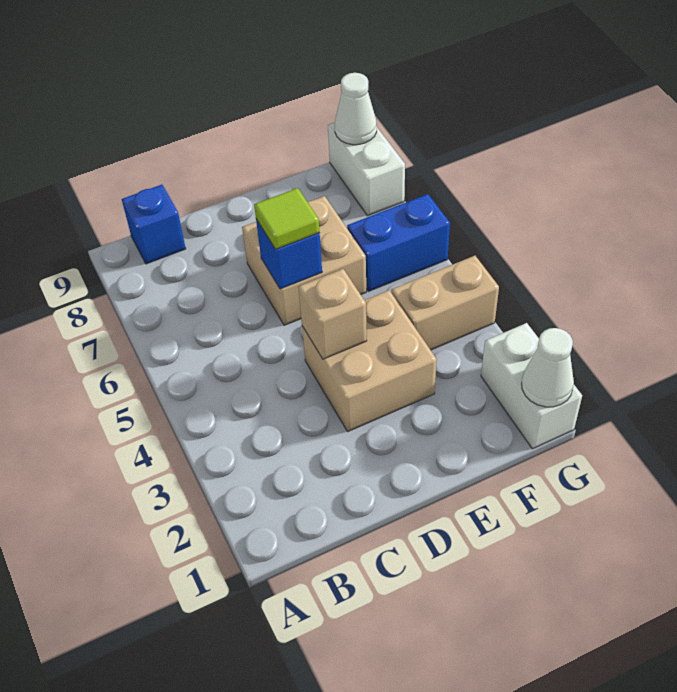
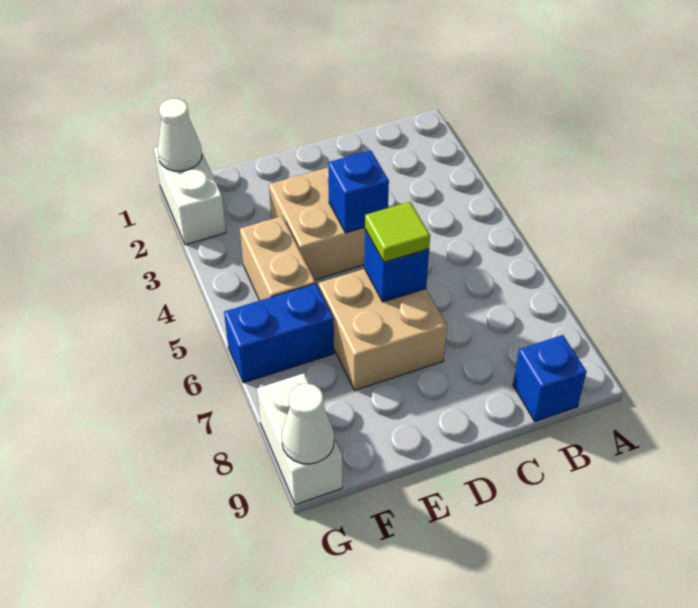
tan 1x1 brick [298,269,367,359] -> blue 1x1 brick [328,150,389,233]
tan 1x2 brick [391,256,499,350] -> tan 1x2 brick turned to [240,216,315,301]

